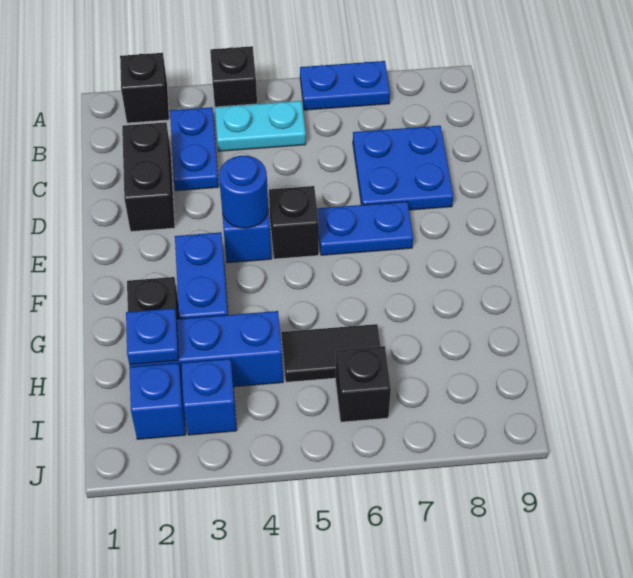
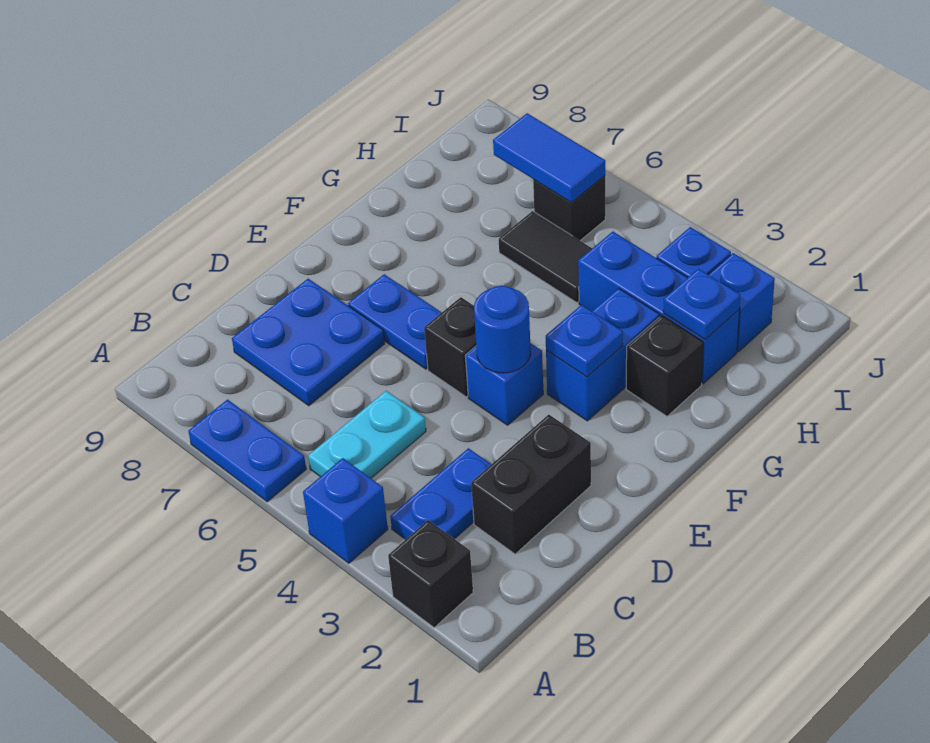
black 1x1 brick [210,46,257,107] -> blue 1x1 brick [303,458,388,563]
cyan 1x2 plate [215,101,306,151] -> cyan 1x2 plate turned to [308,391,426,478]
none -> blue 1x1 plate [546,305,623,377]
none -> blue 1x2 tile [493,113,605,202]

